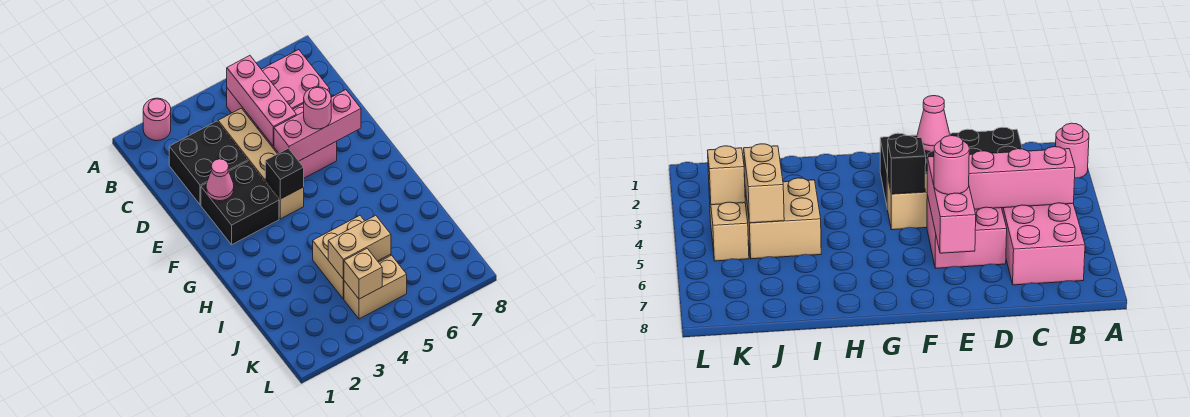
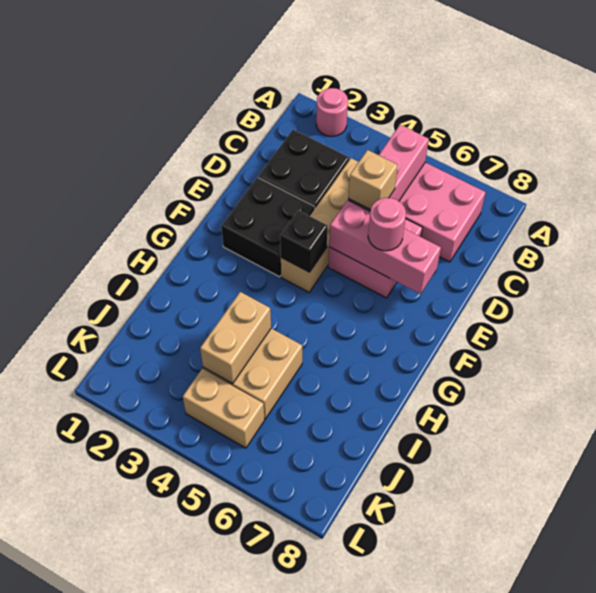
pink 1x1 cone [206,159,234,201] -> none
tan 1x2 brick [328,215,391,279] -> tan 1x2 brick turned to [200,292,271,384]
tan 1x1 brick [344,249,382,299] -> tan 1x1 brick moved to [348,150,398,210]

